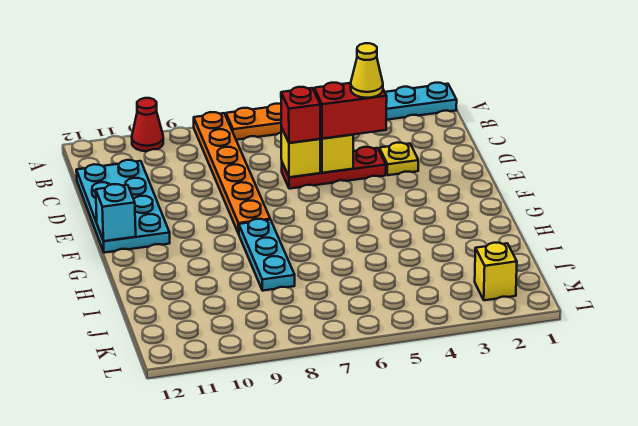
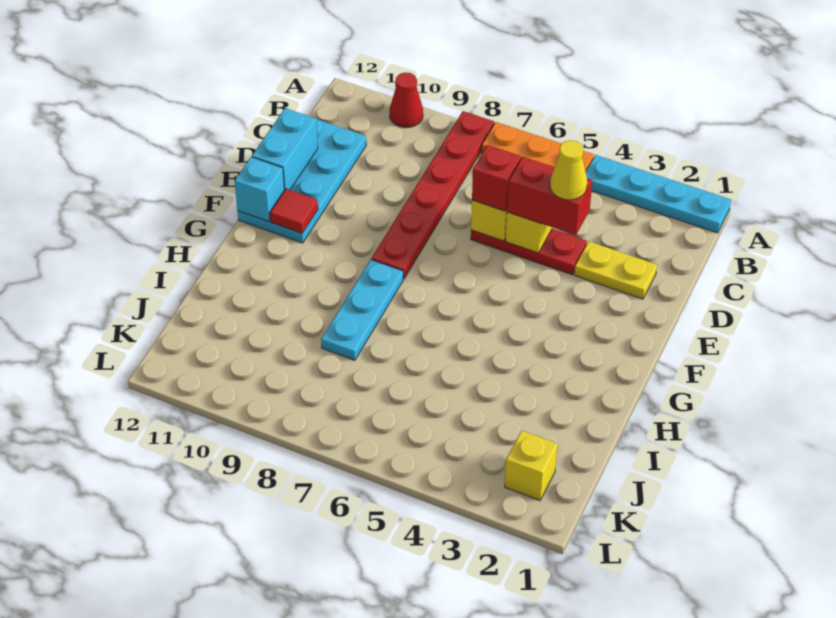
orange 1x6 plate [194,112,270,234] -> red 1x6 plate [371,111,494,279]
yellow 1x1 plate [379,143,418,175] -> yellow 1x2 plate [574,242,657,299]
none -> cyan 1x2 brick [252,108,318,190]
none -> red 1x1 tile [270,189,318,233]

